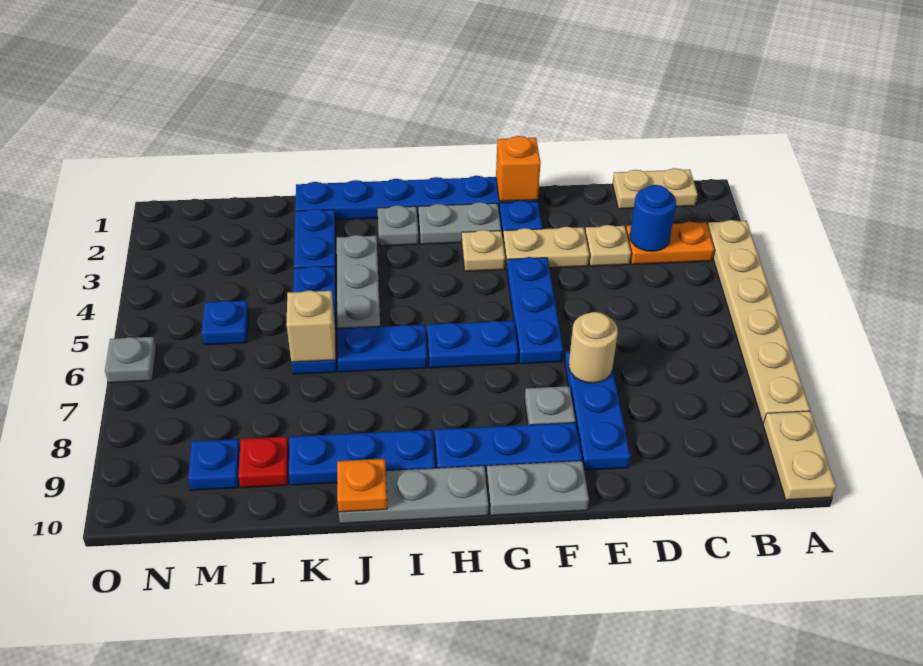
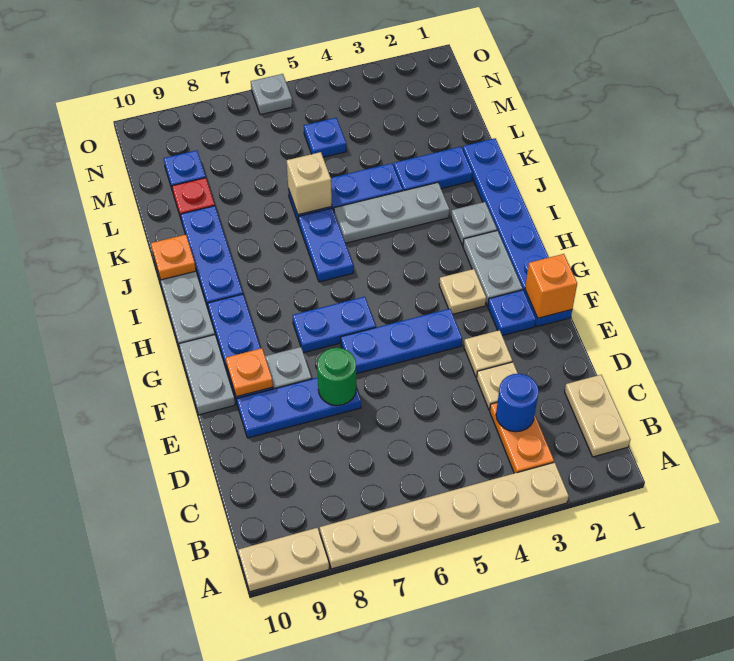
tan 1x2 plate [503,227,589,269] -> tan 1x1 plate [464,330,512,378]
tan 1x1 round brick [569,312,618,383] -> green 1x1 round brick [317,348,356,406]
none -> orange 1x1 plate [226,348,273,397]
blue 1x2 plate [427,321,518,368] -> blue 1x2 plate turned to [292,297,376,353]

